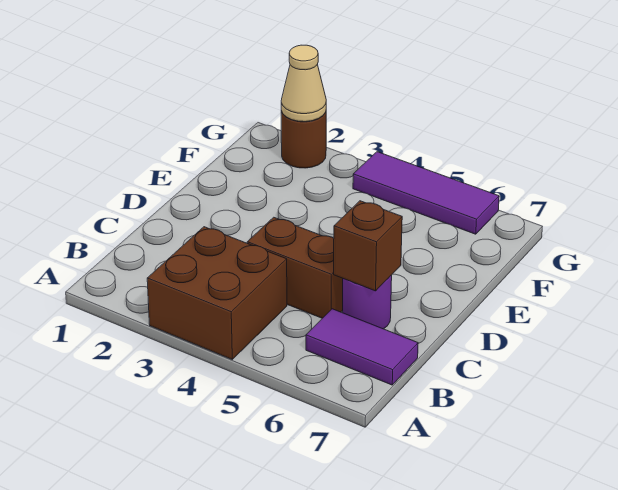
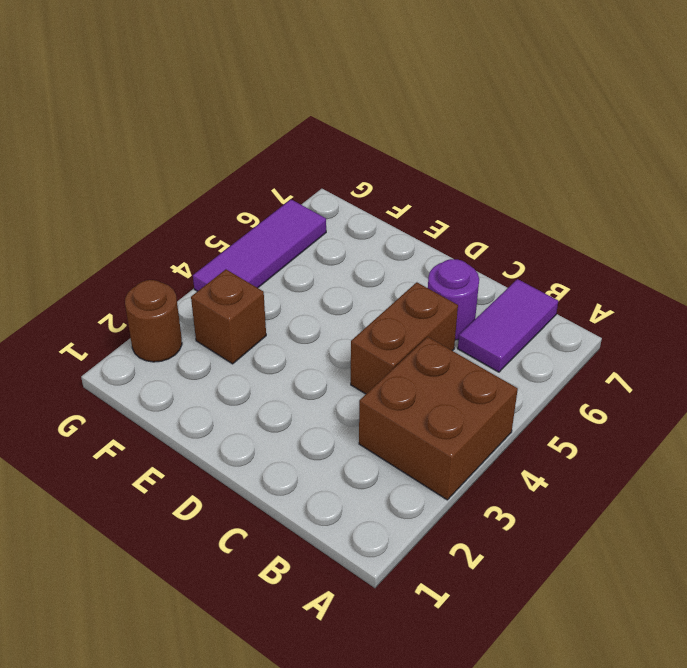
brown 1x1 brick [334,201,402,291] -> brown 1x1 brick moved to [191,270,266,364]
tan 1x1 cone [281,45,326,122] -> none

